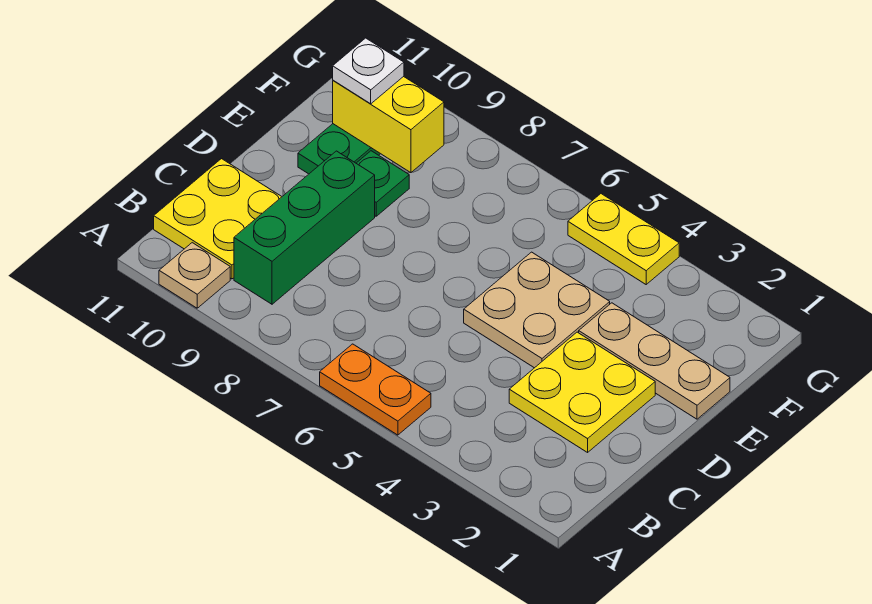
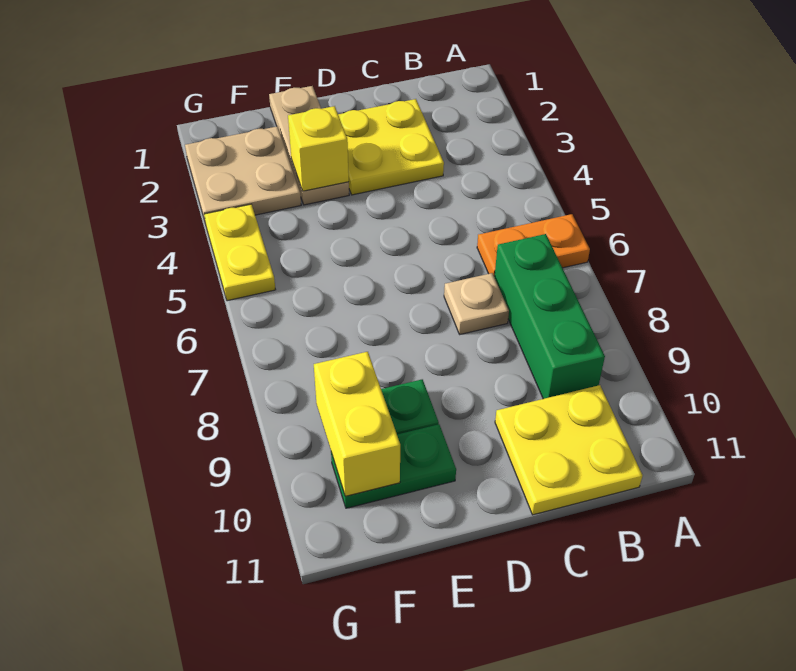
orange 1x2 plate [320,344,431,435] -> orange 1x2 plate turned to [477,214,590,276]
tan 1x1 plate [159,243,230,308] -> tan 1x1 plate moved to [444,273,509,334]
green 1x3 brick [234,151,375,304] -> green 1x3 brick turned to [494,234,605,399]
tan 2x2 plate [464,252,610,368] -> tan 2x2 plate moved to [185,126,301,221]
none -> yellow 1x1 brick [288,106,349,191]
white 1x1 plate [333,38,404,104] -> none

